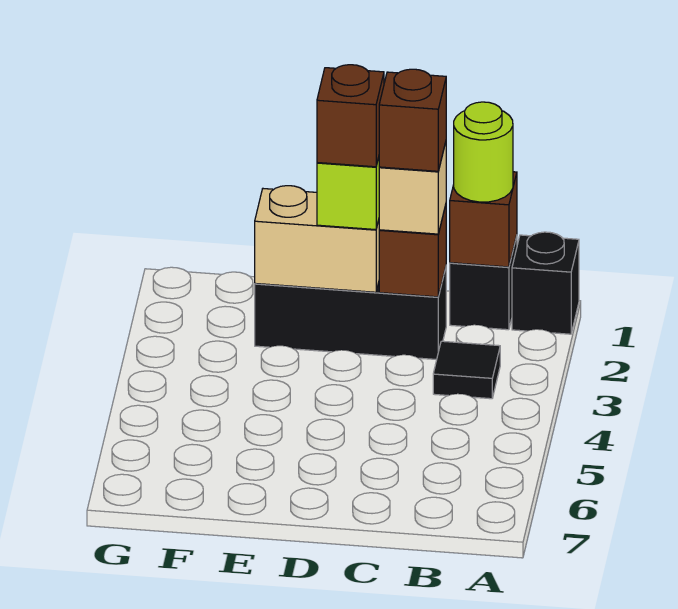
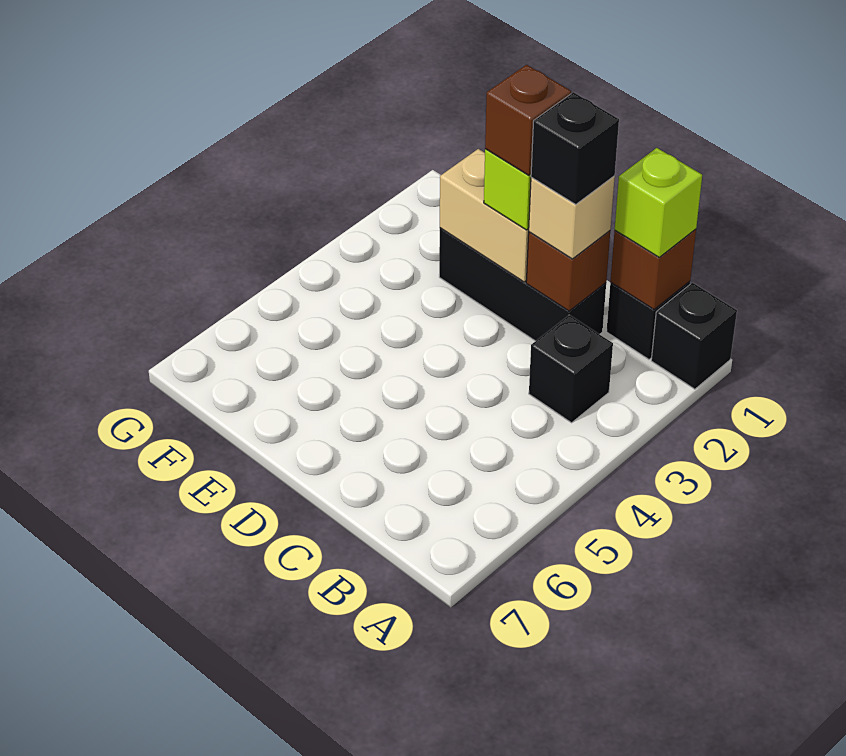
lime 1x1 round brick [454,102,513,202] -> lime 1x1 brick [615,148,702,257]
black 1x1 tile [433,341,500,399] -> black 1x1 brick [529,315,613,423]
brown 1x1 brick [379,69,446,171] -> black 1x1 brick [531,92,619,204]

